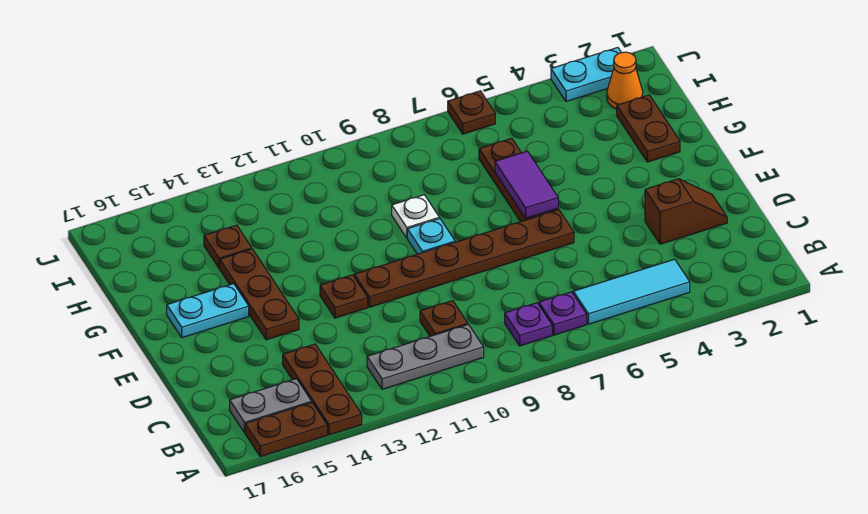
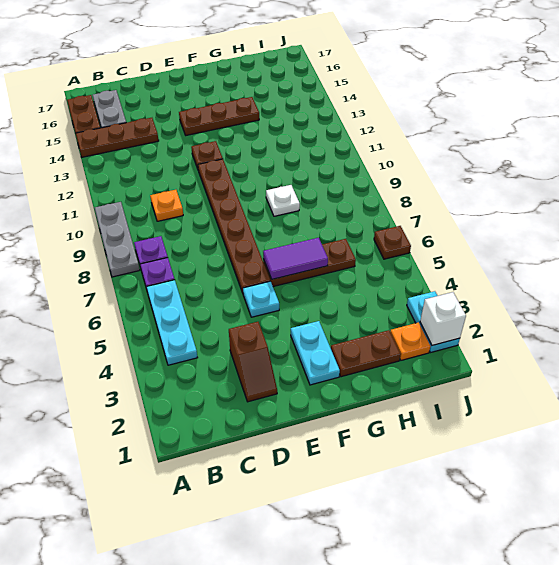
cyan 1x3 tile [573,259,690,324] -> cyan 1x3 plate [147,280,198,365]
grey 1x3 plate [367,324,484,389] -> grey 1x3 plate moved to [95,202,140,277]
brown 1x1 plate [420,301,468,336] -> orange 1x1 plate [150,190,183,221]
cyan 1x1 plate [407,218,455,254] -> cyan 1x1 plate moved to [243,281,279,317]
cyan 1x2 plate [167,284,249,338] -> cyan 1x2 plate moved to [291,321,340,385]
brown 1x1 plate [204,225,252,269] -> none
orange 1x1 cone [607,52,643,109] -> orange 1x1 plate [390,323,430,360]
none -> white 1x1 brick [420,292,466,346]

